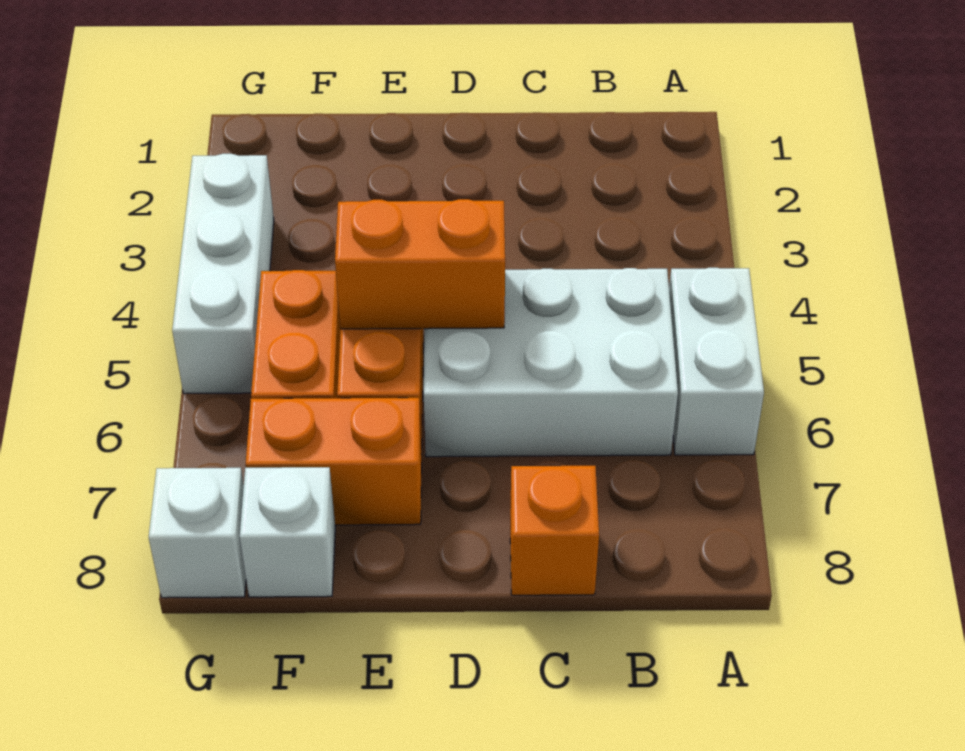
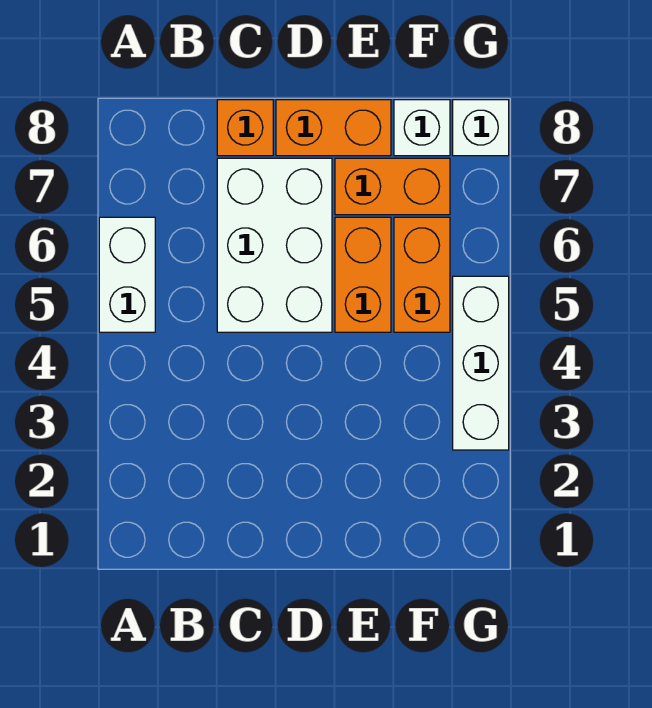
white 2x3 brick [424,268,678,457] -> white 2x3 brick turned to [217,158,332,332]
orange 1x2 brick [335,199,505,329] -> orange 1x2 brick moved to [276,100,391,156]

